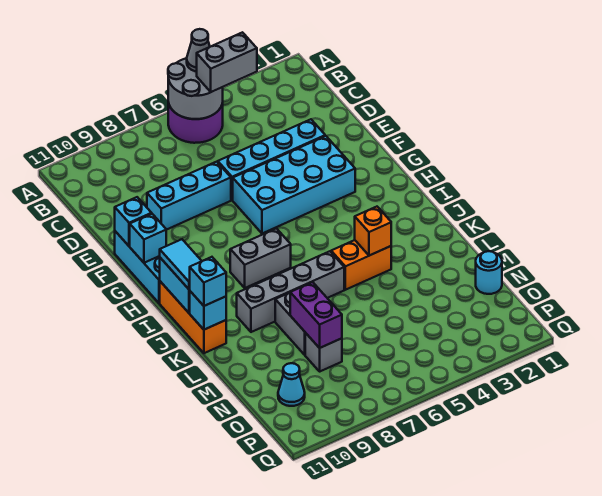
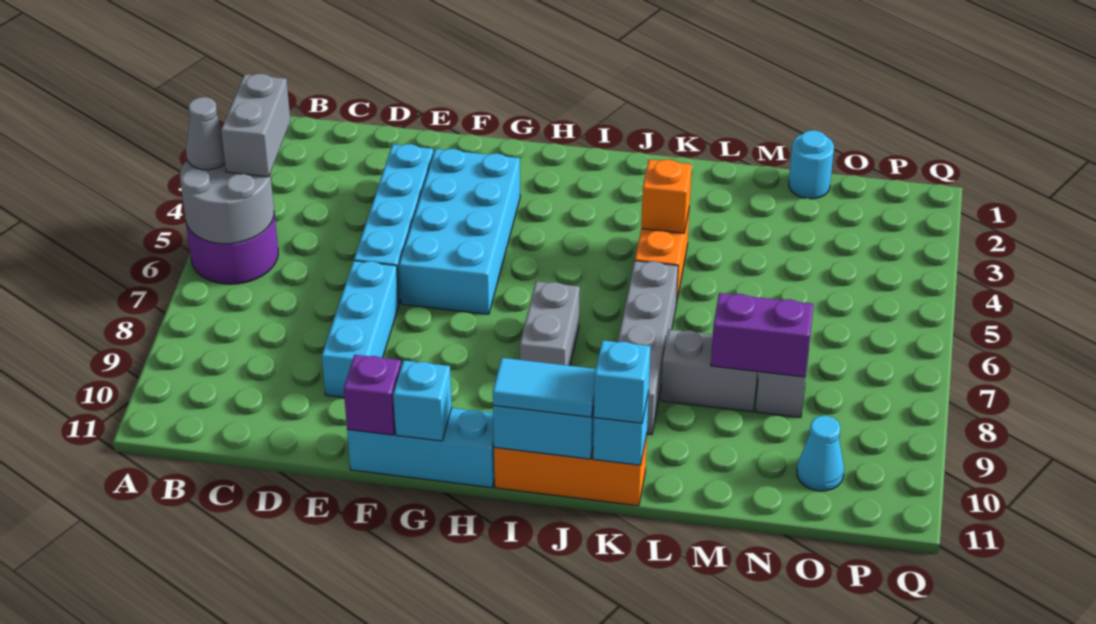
cyan 1x1 brick [115,197,152,246] -> purple 1x1 brick [344,355,401,435]

